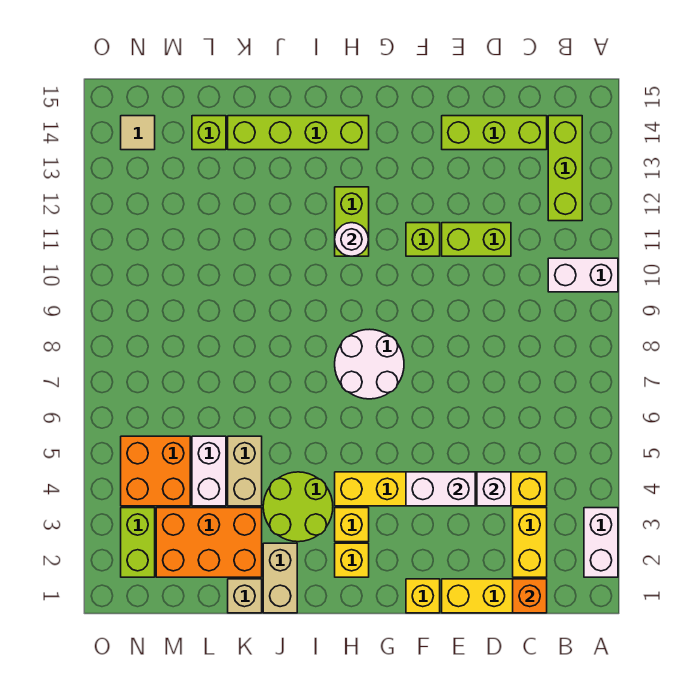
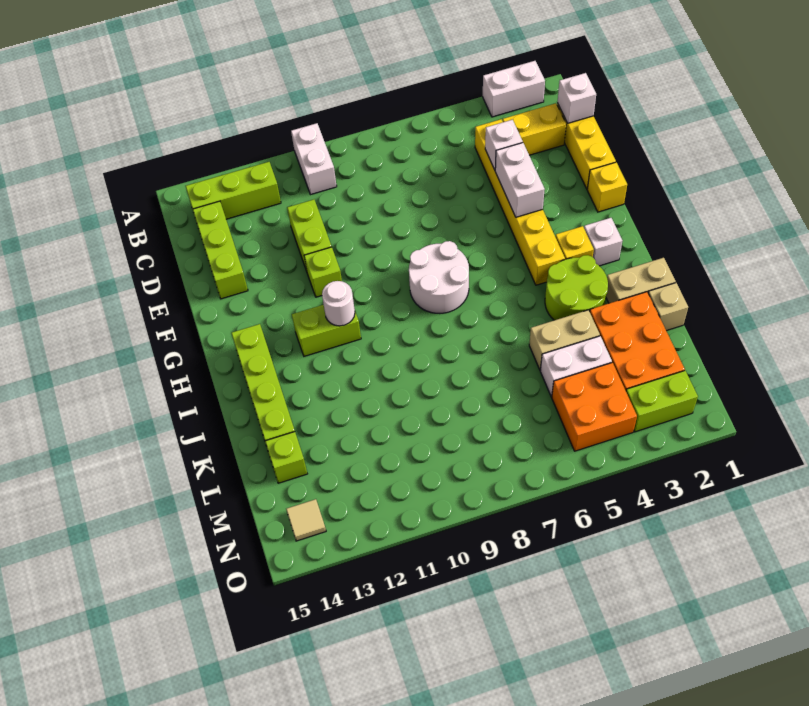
orange 1x1 brick [513,579,547,613] -> white 1x1 brick [557,73,596,123]
yellow 1x1 brick [335,543,369,577] -> white 1x1 brick [584,218,622,266]

